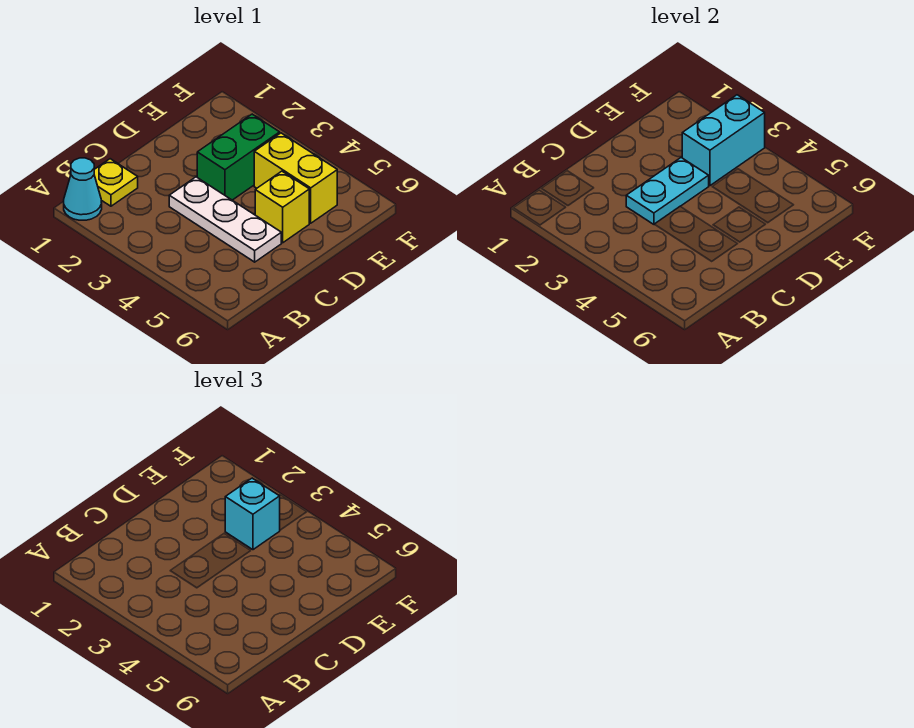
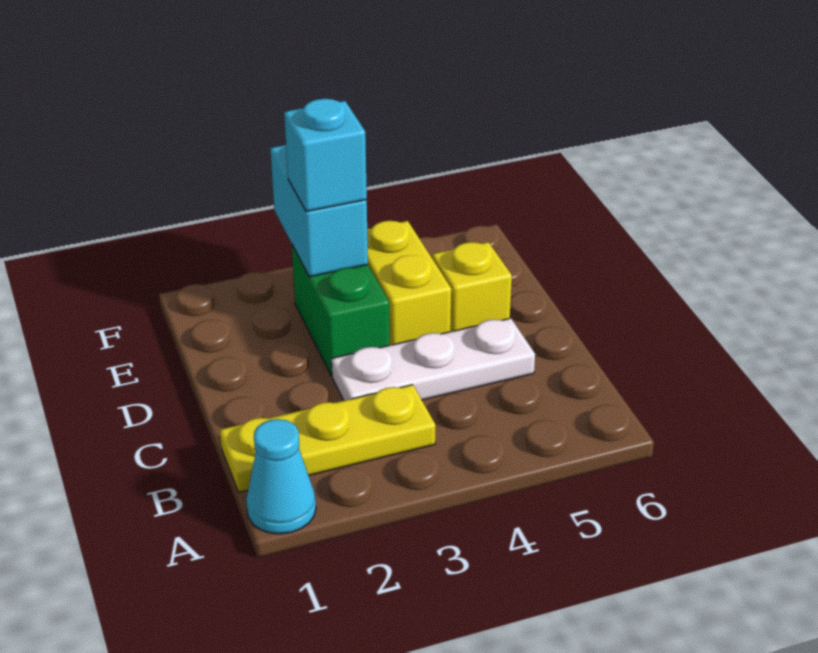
yellow 1x1 plate [94,159,138,206] -> yellow 1x3 plate [220,385,436,492]
cyan 1x2 plate [626,158,709,224] -> none
yellow 1x2 brick [254,133,337,223] -> yellow 1x2 brick turned to [367,221,451,345]

